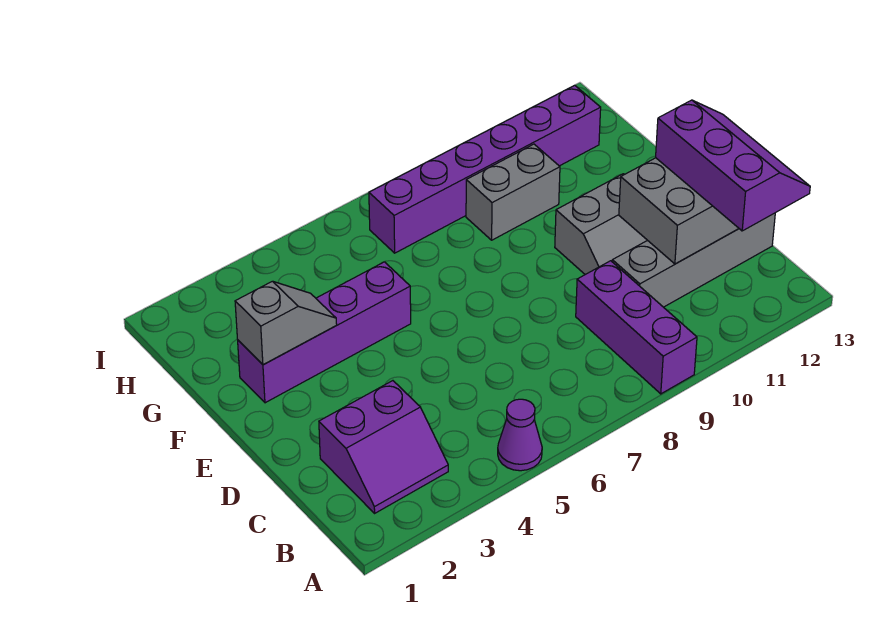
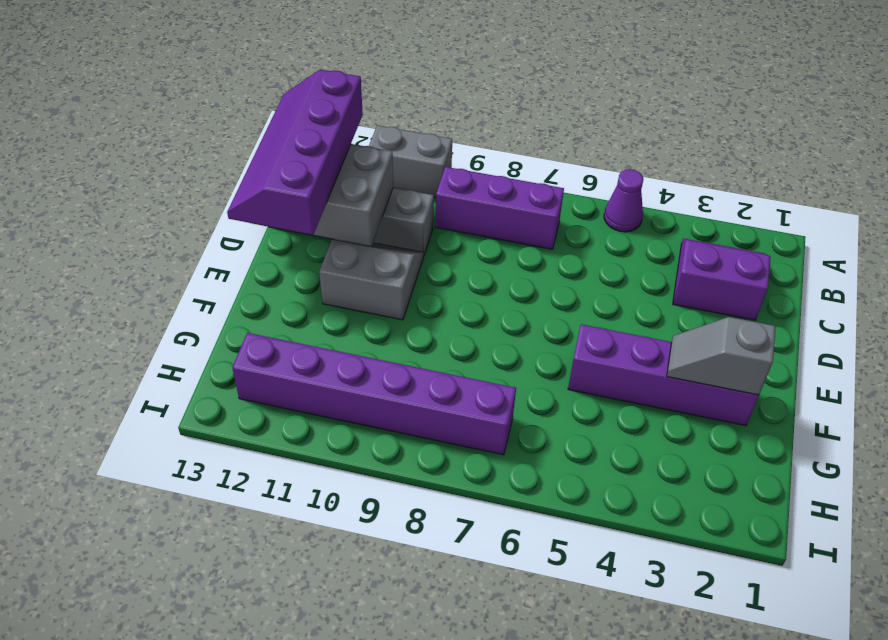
purple 1x3 brick [576,261,697,394] -> purple 1x3 brick turned to [435,167,564,249]
purple 2x3 slope [656,100,810,231] -> purple 2x4 slope [227,69,363,235]
grey 1x2 brick [466,144,560,240] -> grey 1x2 brick moved to [369,125,452,197]

